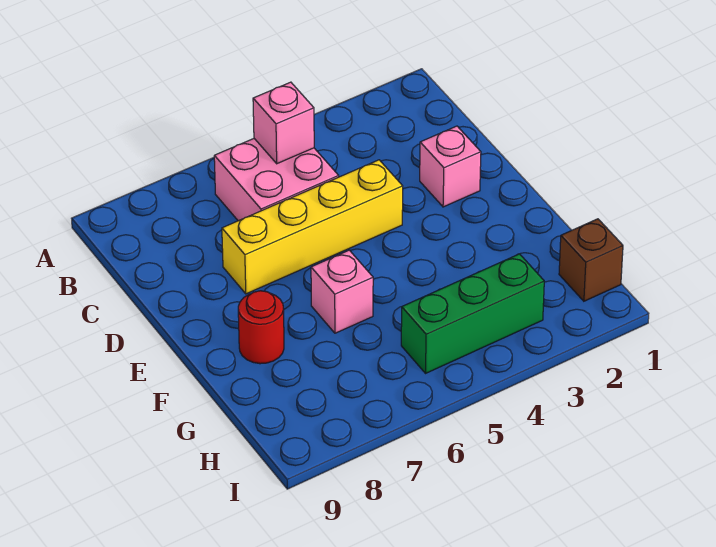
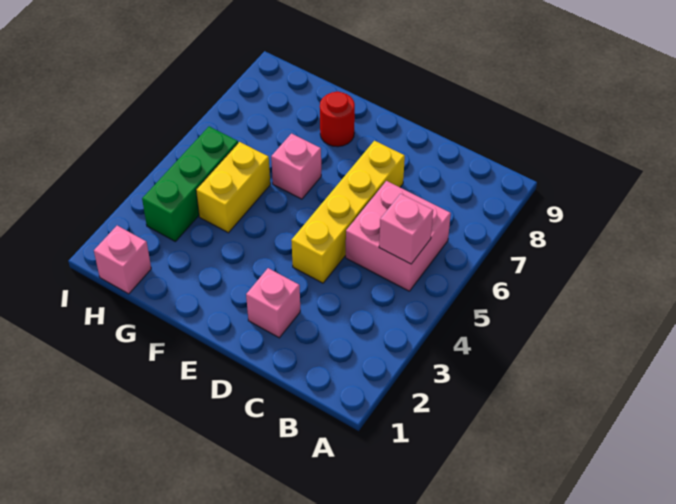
none -> yellow 1x2 brick [196,142,270,233]
brown 1x1 brick [559,219,623,301] -> pink 1x1 brick [94,226,151,294]

